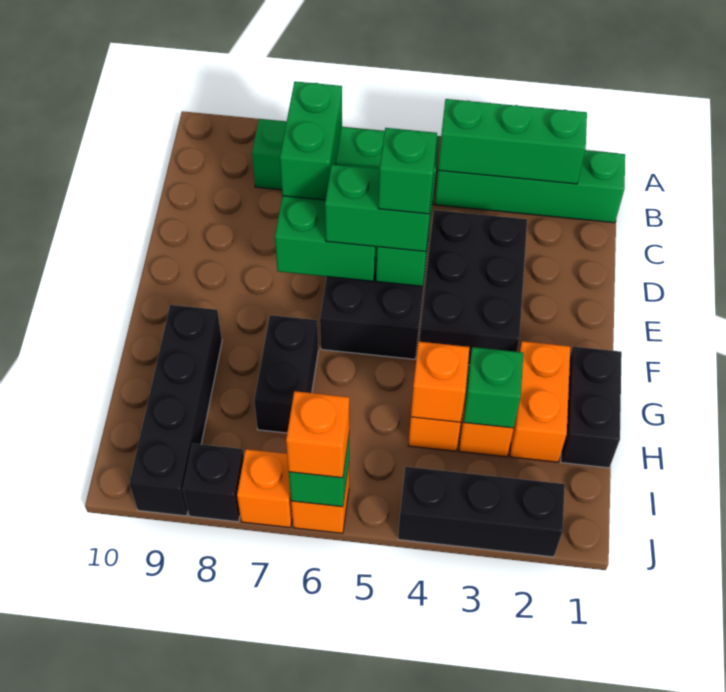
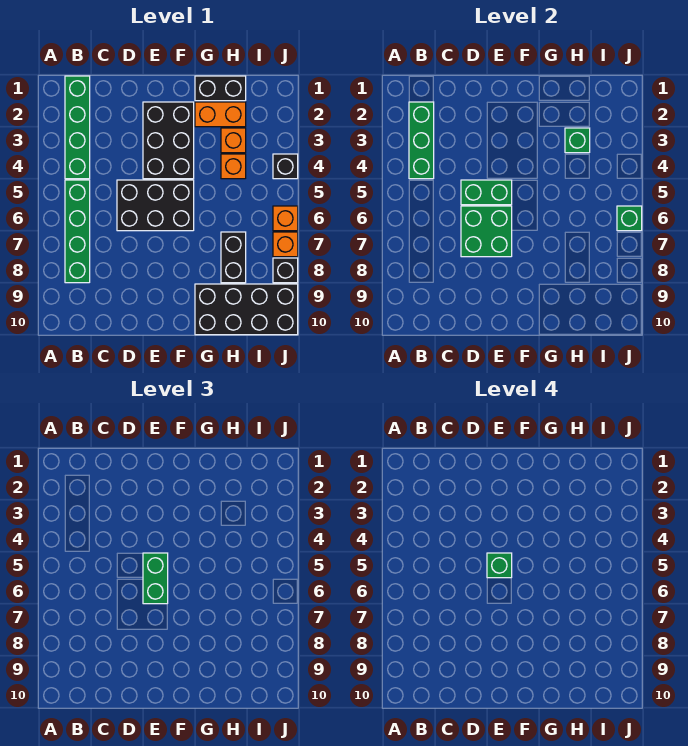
green 1x2 brick [280,81,342,200] -> none
black 2x3 brick [419,210,527,365] -> black 2x3 brick turned to [143,102,194,179]
black 1x2 brick [254,315,318,433] -> black 1x2 brick turned to [221,232,246,283]
black 1x4 brick [129,305,222,516] -> black 2x4 brick [195,284,298,335]
orange 1x1 brick [411,342,469,422] -> none
black 1x3 brick [398,467,565,557] -> black 1x1 brick [273,154,298,179]
orange 1x1 brick [286,391,349,478] -> none

